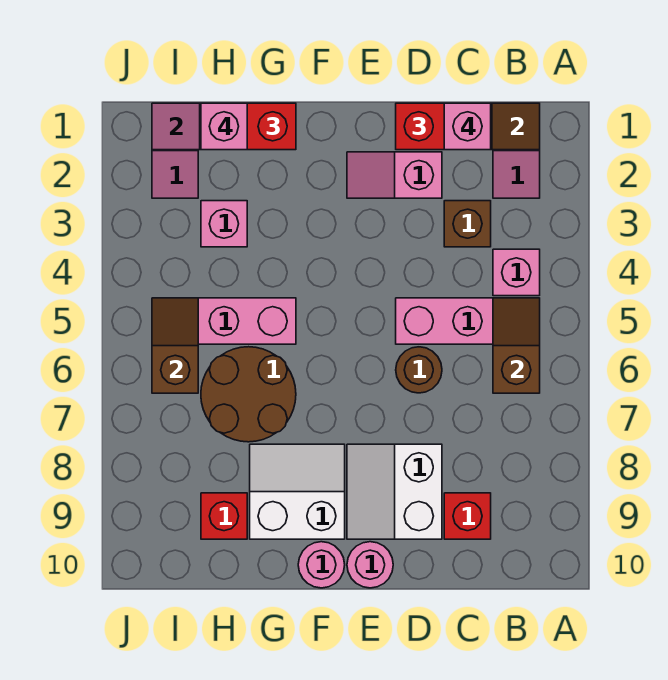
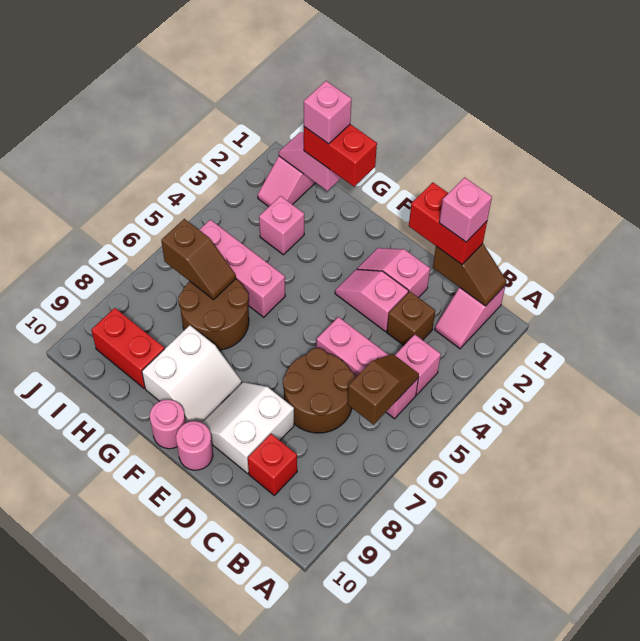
none -> pink 1x2 slope [335,269,408,332]
brown 1x1 round brick [396,347,442,393] -> brown 2x2 round brick [283,348,355,433]
white 2x2 slope [250,444,345,539] -> white 2x2 slope turned to [142,325,242,423]
red 1x1 brick [201,493,247,539] -> red 1x2 brick [91,308,164,388]
brown 1x2 slope [152,298,198,393] -> brown 1x2 slope turned to [161,219,236,300]

